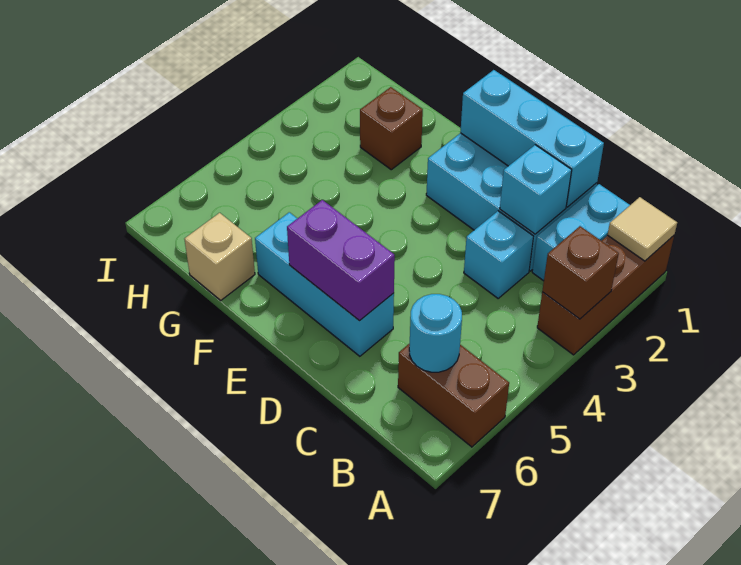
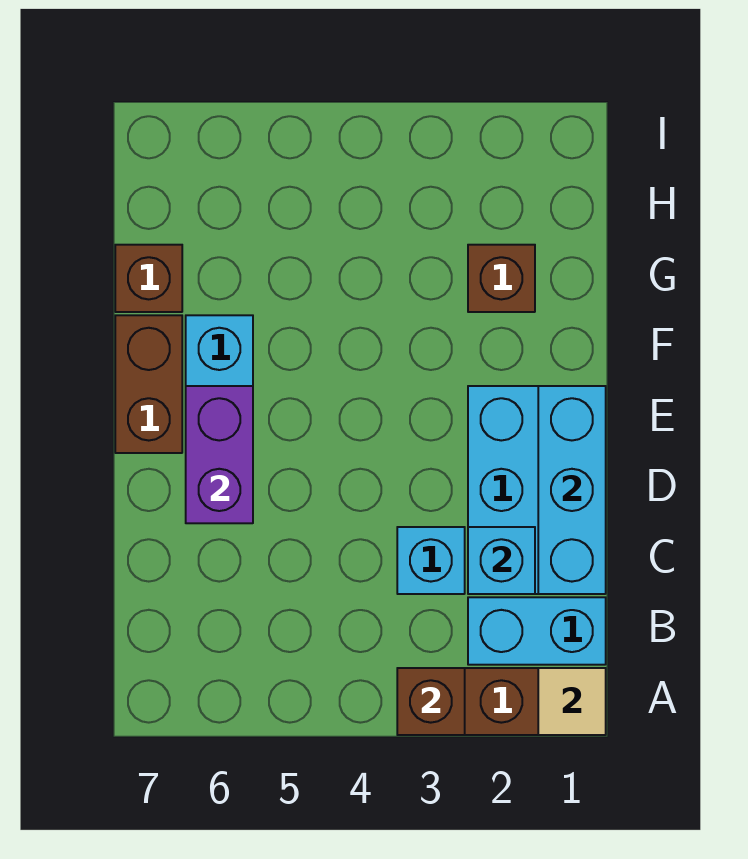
brown 1x2 brick [398,343,509,447] -> brown 1x2 brick moved to [115,315,182,453]
cyan 1x1 round brick [409,294,462,372] -> none
tan 1x1 brick [184,213,255,300] -> brown 1x1 brick [115,245,182,312]

